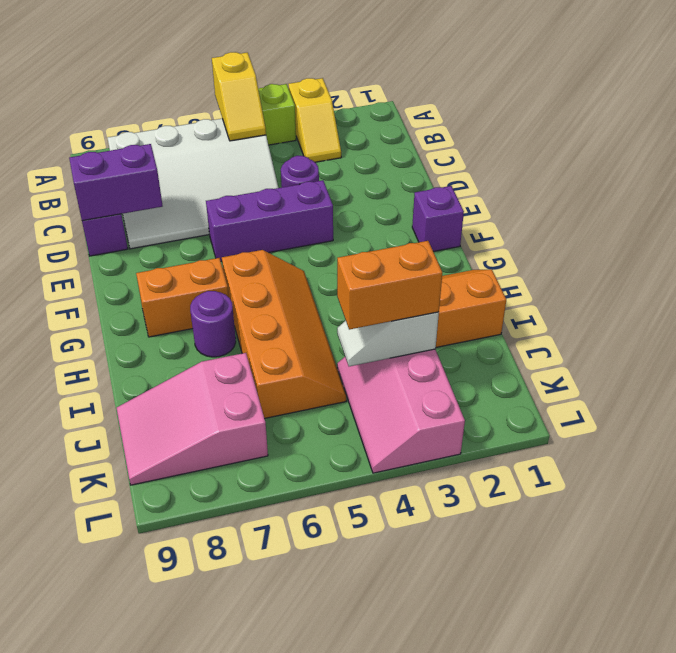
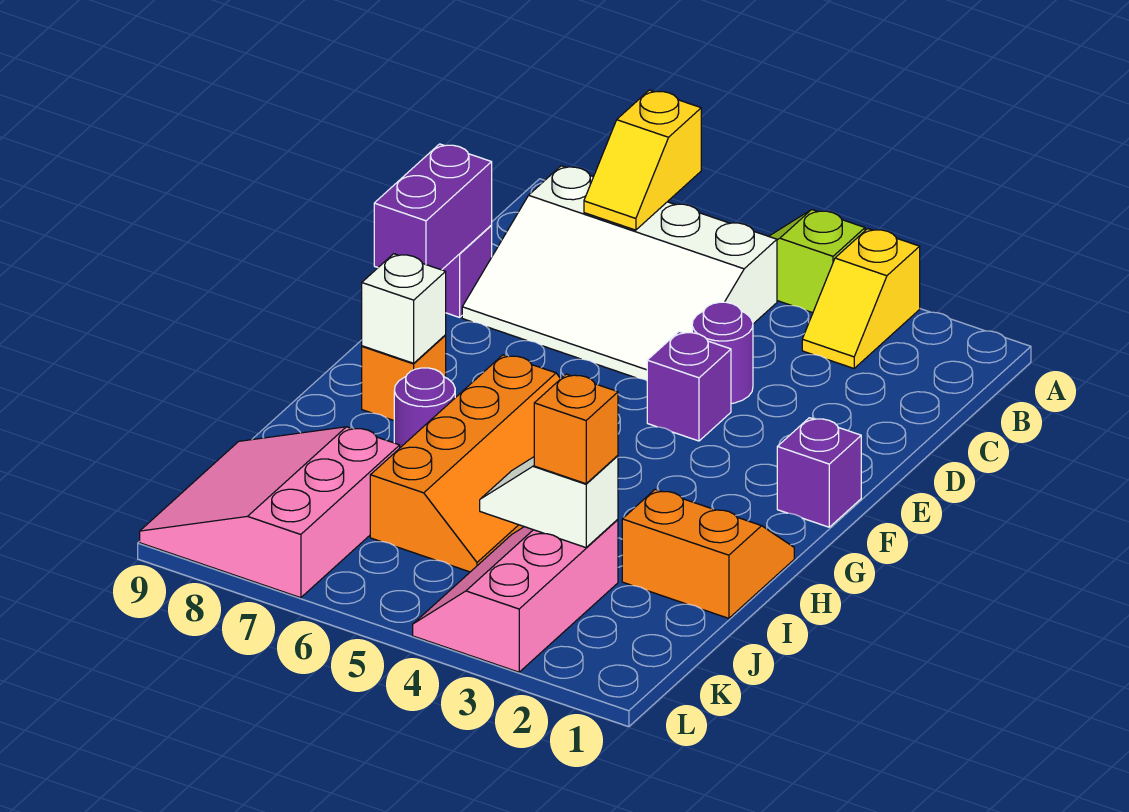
yellow 1x2 slope [212,52,266,141] -> yellow 1x2 slope moved to [584,90,701,230]
purple 1x2 brick [69,144,163,221] -> purple 1x2 brick turned to [374,144,492,270]
purple 1x3 brick [206,180,333,261] -> purple 1x1 brick [647,331,731,441]
orange 1x2 brick [136,258,229,337] -> orange 1x1 brick [362,335,446,420]
none -> white 1x1 brick [362,254,446,363]
orange 1x2 brick [337,241,442,330] -> orange 1x1 brick [534,374,618,484]
pink 2x3 slope [117,353,268,485] -> pink 3x3 slope [140,427,400,598]

